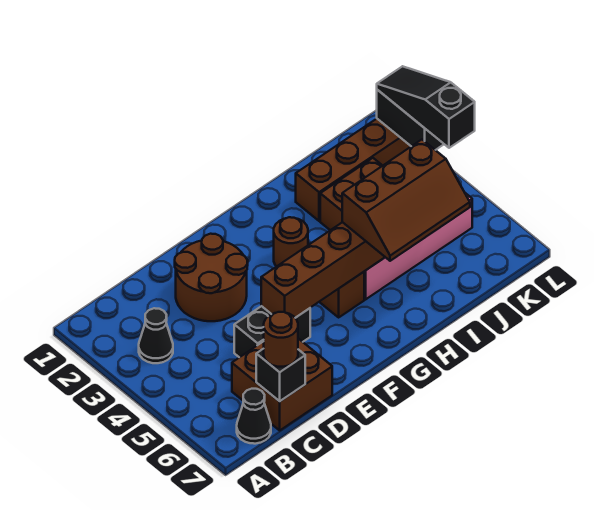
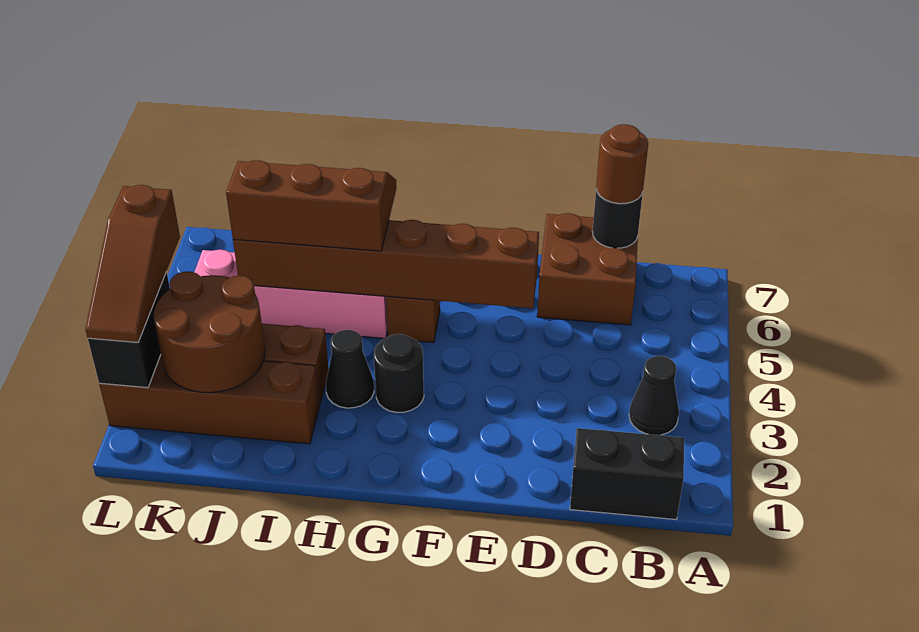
black 1x1 cone [237,389,271,444] -> black 1x1 cone moved to [326,330,374,408]
black 1x1 brick [256,349,305,401] -> black 1x1 round brick [593,189,643,248]
brown 2x2 round brick [175,234,248,321] -> brown 2x2 round brick moved to [154,271,265,393]
black 1x2 brick [234,306,310,357] -> black 1x2 brick moved to [570,428,684,519]
brown 1x1 round brick [274,217,308,267] -> black 1x1 round brick [374,334,424,412]
black 1x3 slope [377,66,475,148] -> brown 1x3 slope [85,185,180,342]

